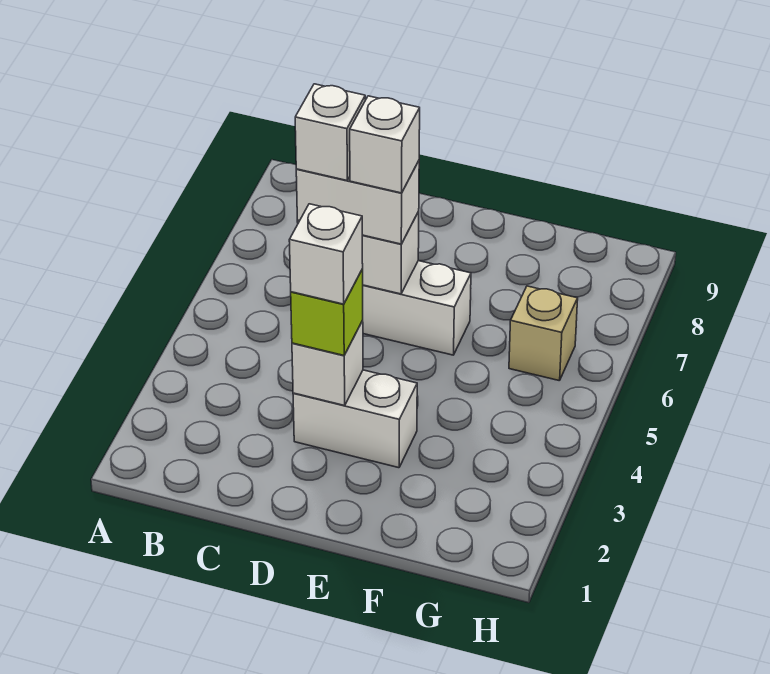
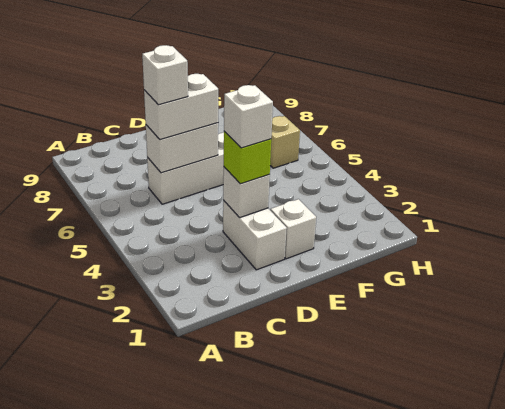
white 1x2 brick [293,370,417,468] -> white 1x2 brick turned to [223,200,287,270]
white 1x1 brick [350,96,420,193] -> white 1x1 brick moved to [270,199,316,259]

